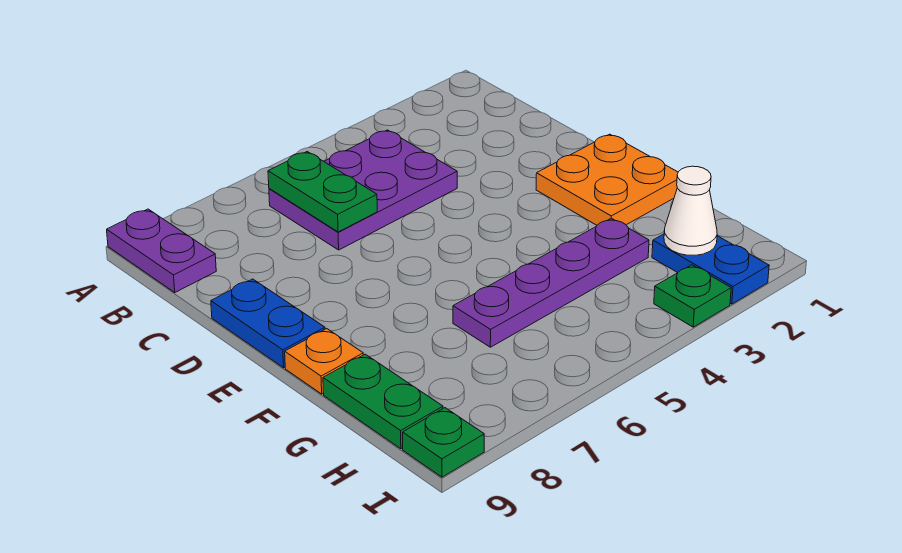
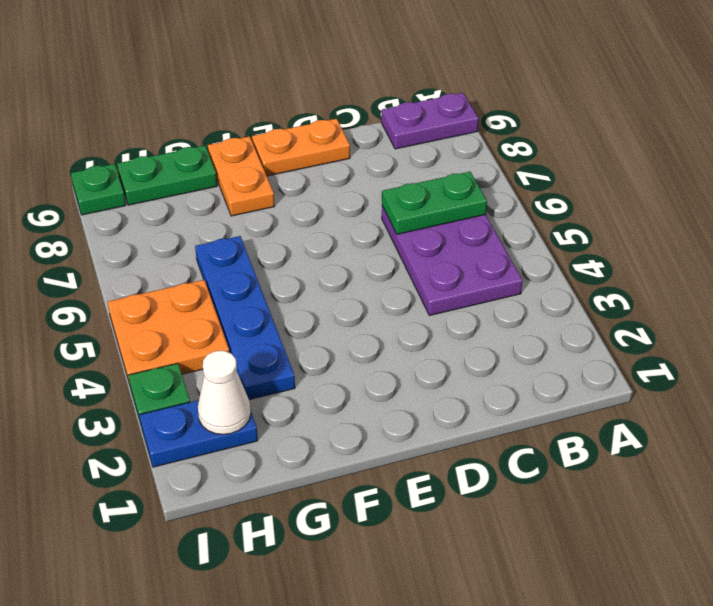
blue 1x2 plate [211,279,325,368] -> orange 1x2 plate [252,119,350,176]
orange 2x2 plate [536,134,678,225] -> orange 2x2 plate moved to [108,280,229,384]
orange 1x1 plate [285,329,363,394] -> orange 1x2 plate [208,136,275,216]
purple 1x4 plate [453,218,649,347] -> blue 1x4 plate [195,236,295,400]

